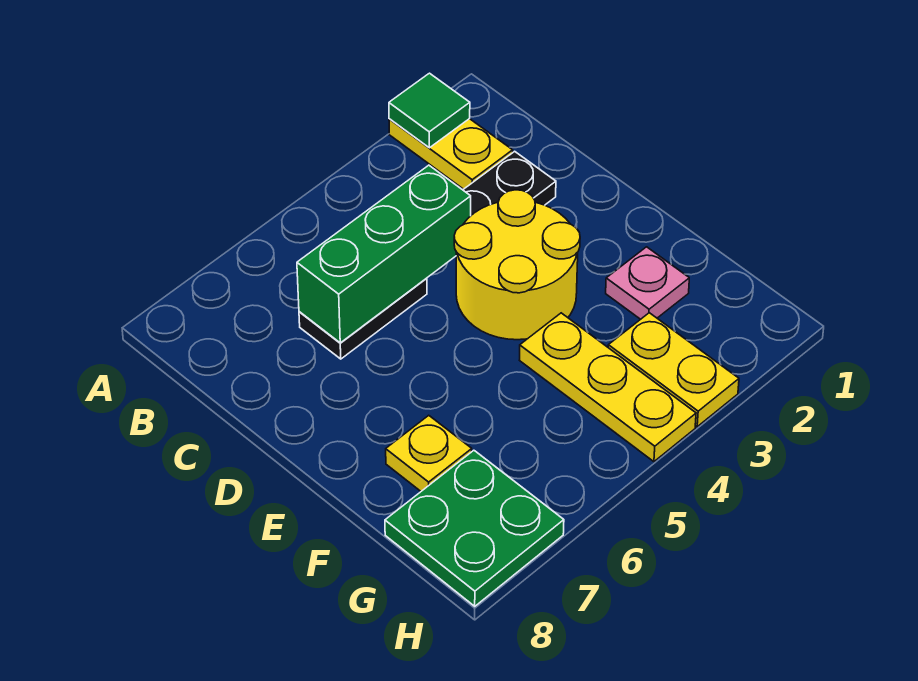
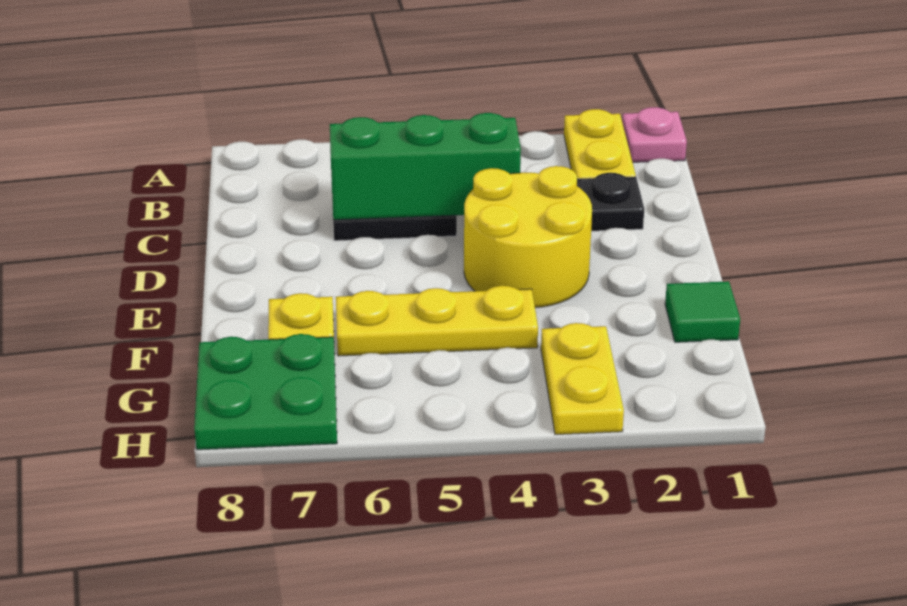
green 1x1 tile [389,73,470,148] -> green 1x1 tile moved to [665,281,740,342]
pink 1x1 plate [606,247,689,319] -> pink 1x1 plate moved to [622,107,687,162]
yellow 1x3 plate [520,313,696,462] -> yellow 1x3 plate turned to [336,286,538,356]

